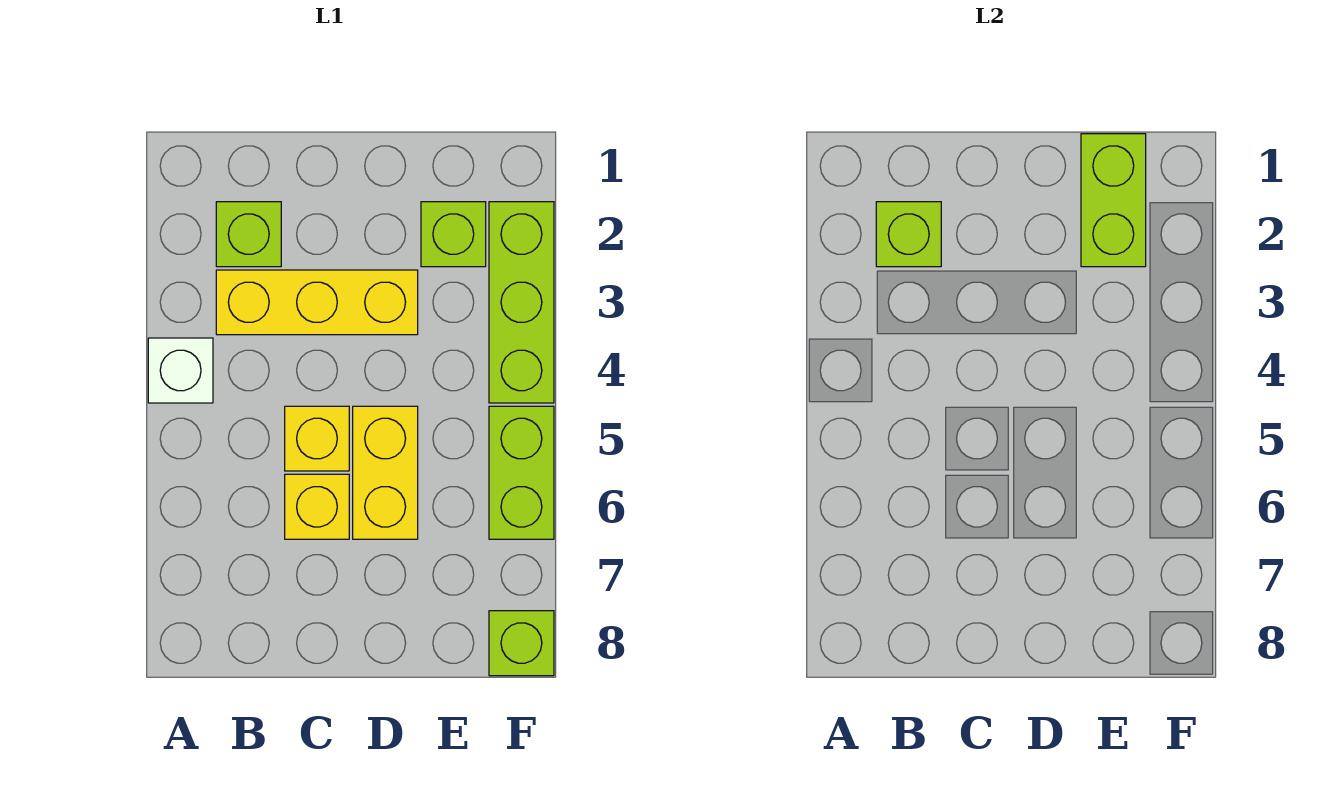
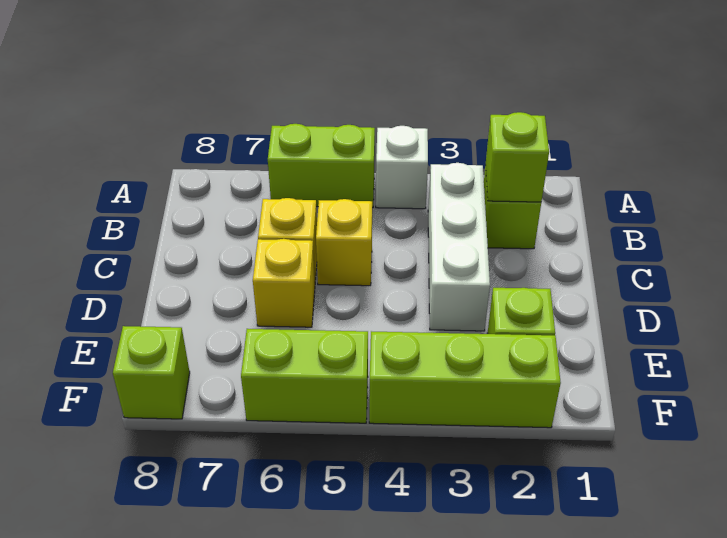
yellow 1x3 brick [216,270,418,335] -> white 1x3 brick [428,163,490,331]
yellow 1x2 brick [353,406,418,539] -> yellow 1x1 brick [253,239,315,327]
lime 1x2 brick [1081,134,1146,267] -> lime 1x2 brick moved to [268,124,375,208]

